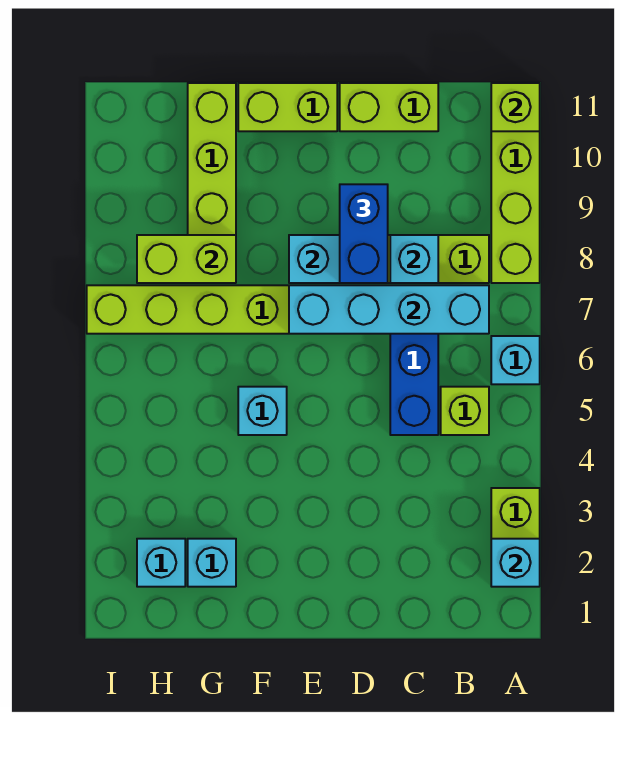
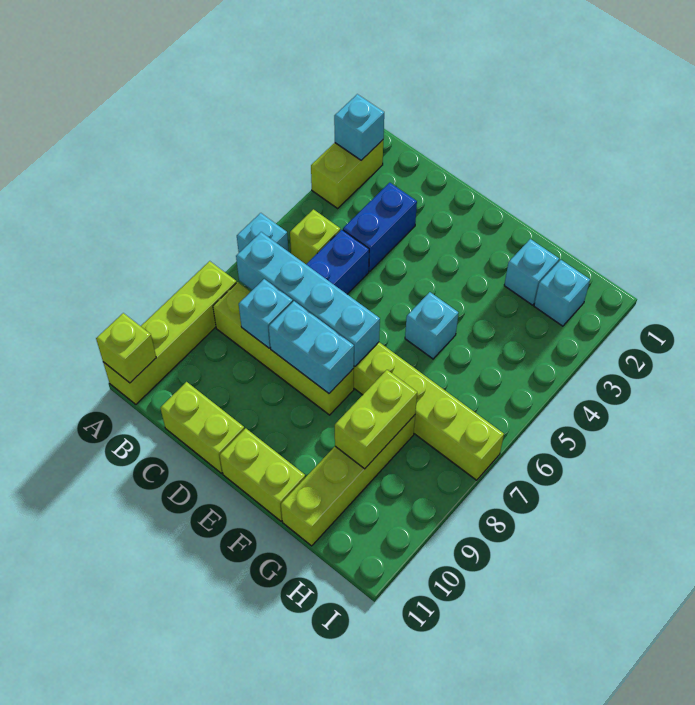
blue 1x2 brick [340,184,388,283] -> blue 1x2 brick moved to [343,183,417,271]
lime 1x2 brick [137,235,236,283] -> lime 1x2 brick turned to [335,370,417,469]

